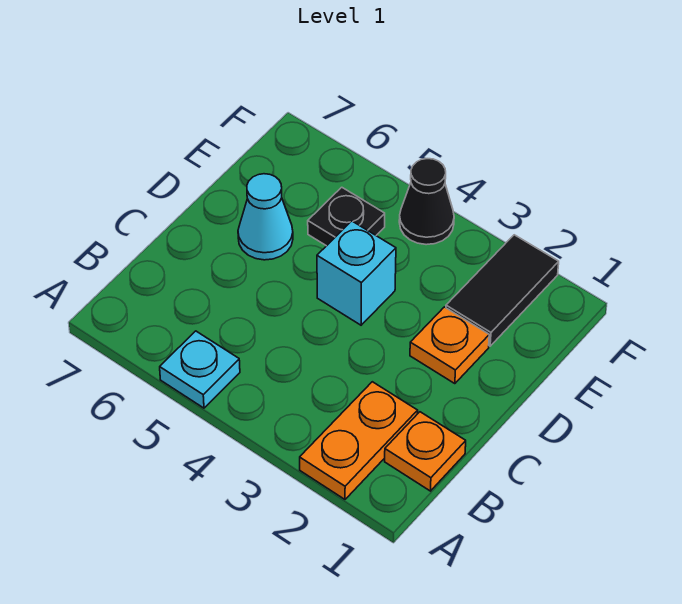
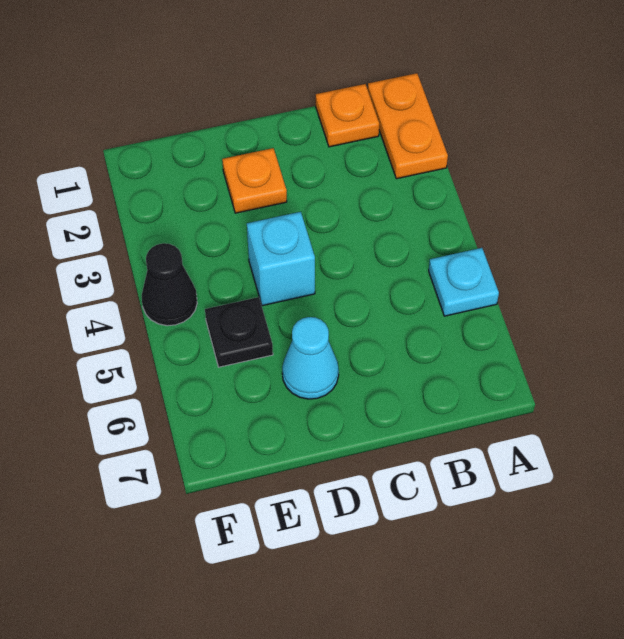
orange 1x2 plate [300,382,418,499] -> orange 1x2 plate turned to [368,73,448,179]
black 1x2 tile [446,235,559,346] -> none

